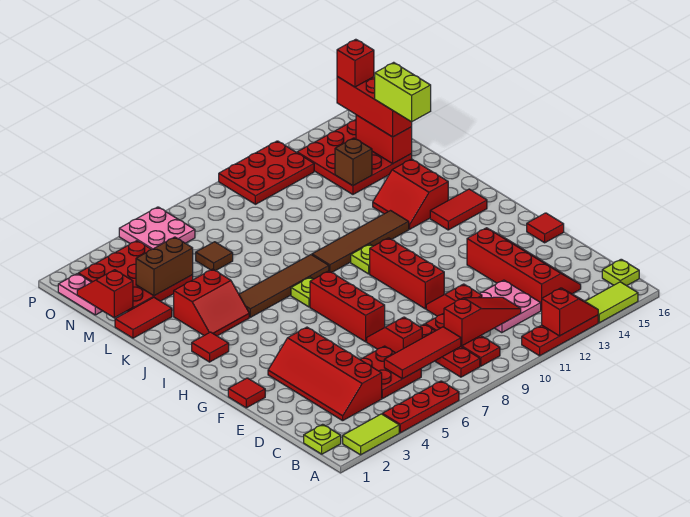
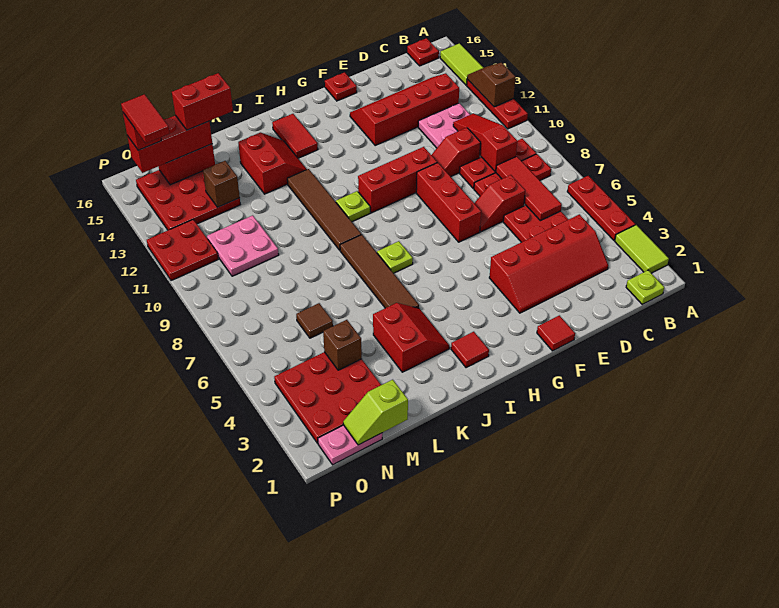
red 1x2 slope [542,288,598,336] -> brown 1x2 slope [467,63,515,107]
lime 1x1 plate [602,259,639,286] -> red 1x1 plate [407,38,439,66]
red 1x3 brick [310,271,385,342] -> red 1x3 brick turned to [416,163,481,242]
red 1x1 tile [527,213,564,243] -> red 1x1 plate [325,72,357,101]
red 2x2 slope [373,159,448,229] -> red 2x2 slope turned to [238,133,307,194]
red 1x2 tile [115,297,172,338] -> red 1x2 tile moved to [121,94,170,143]
lime 1x2 brick [375,62,431,122] -> red 1x2 brick [172,73,233,130]
red 1x2 slope [77,270,133,318] -> lime 1x2 slope [343,380,408,445]
brown 1x2 brick [136,237,193,296] -> brown 1x1 brick [323,320,362,370]
pink 2x2 plate [119,207,195,249] -> pink 2x2 plate moved to [207,215,279,276]
red 2x3 plate [219,141,314,204] -> red 2x2 plate [147,220,218,281]

